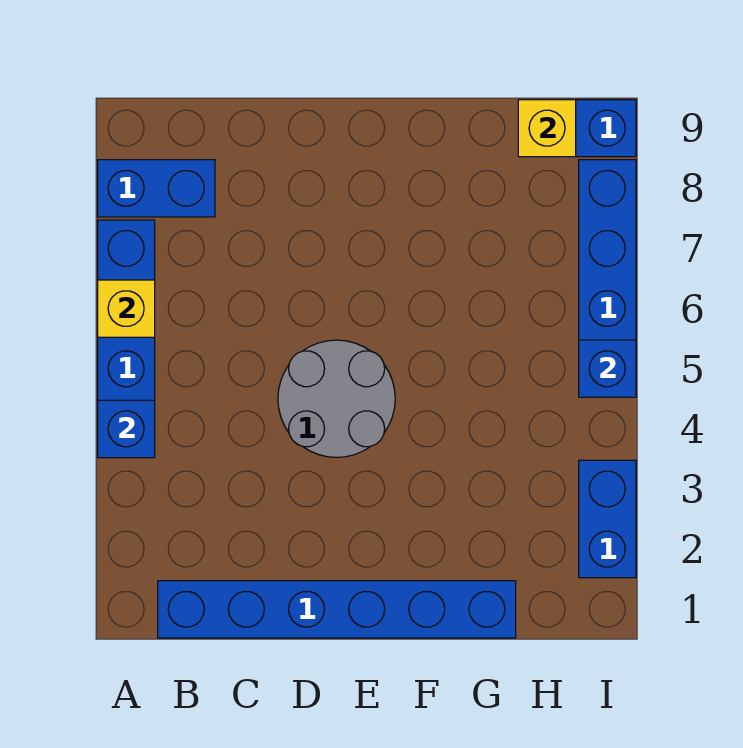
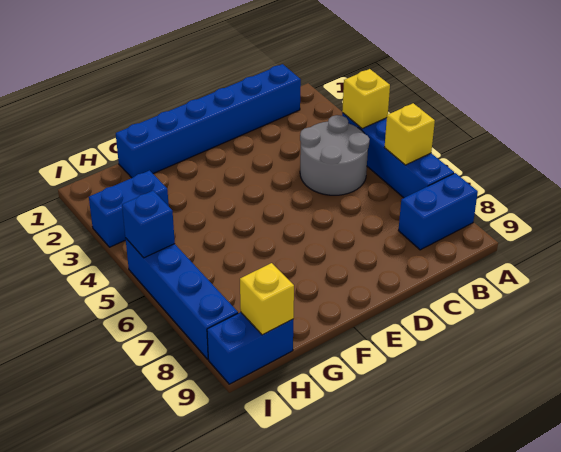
blue 1x1 brick [98,400,155,458] -> yellow 1x1 brick [342,69,390,129]
grey 2x2 round brick [278,340,395,457] -> grey 2x2 round brick moved to [300,115,370,195]
blue 1x2 brick [579,460,636,578] -> blue 1x2 brick turned to [89,170,169,247]

